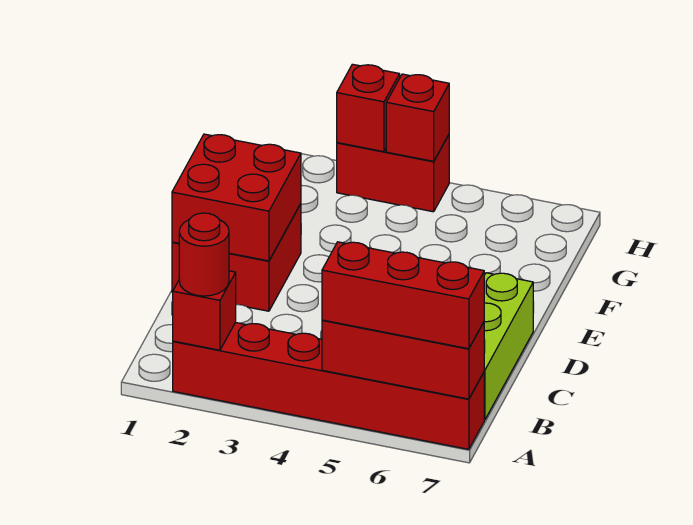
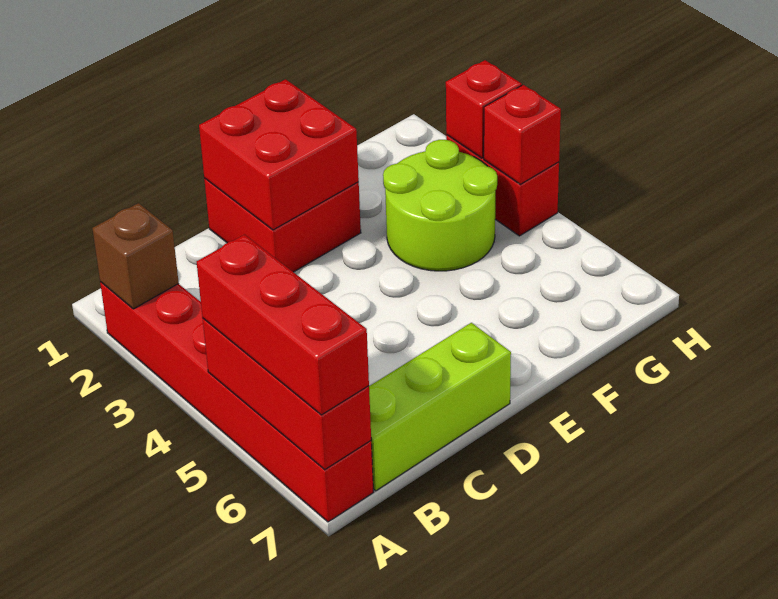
red 1x1 brick [173,271,236,350] -> brown 1x1 brick [92,203,179,309]
red 1x1 round brick [179,213,229,296] -> none
none -> lime 2x2 round brick [383,140,497,271]

